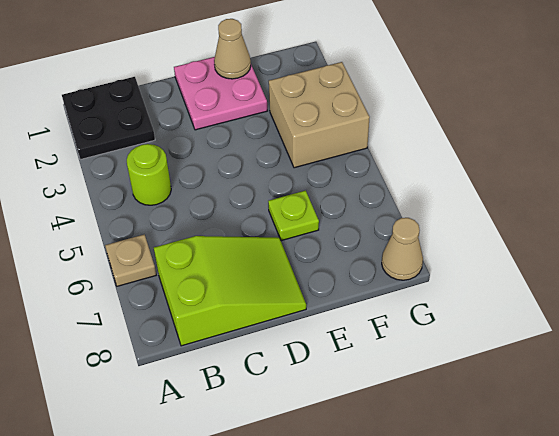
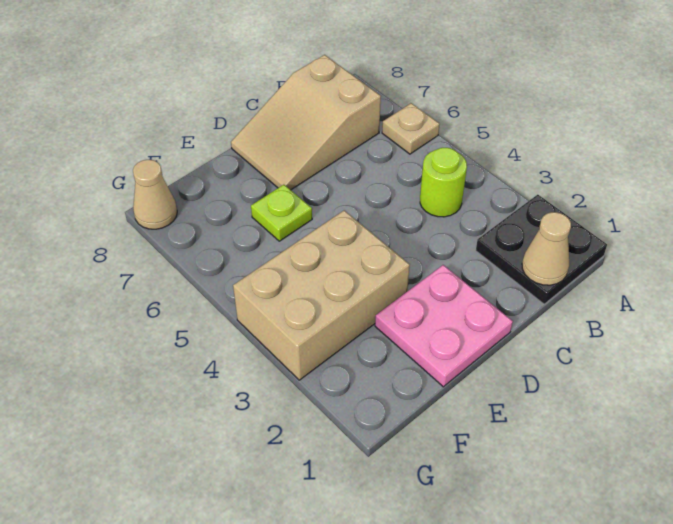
lime 2x3 slope [154,236,306,346] -> tan 2x3 slope [231,55,381,190]
tan 1x1 cone [214,19,251,79] -> tan 1x1 cone moved to [522,212,571,285]
tan 2x2 brick [269,62,370,168] -> tan 2x3 brick [233,210,410,380]

